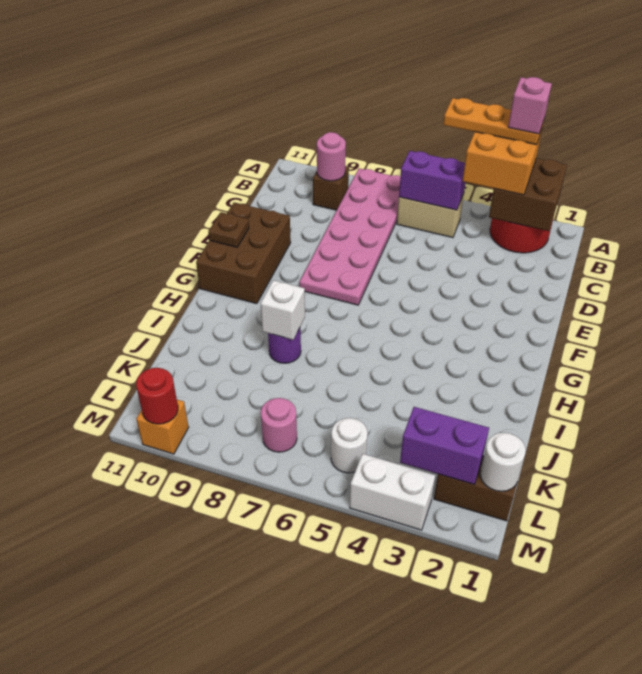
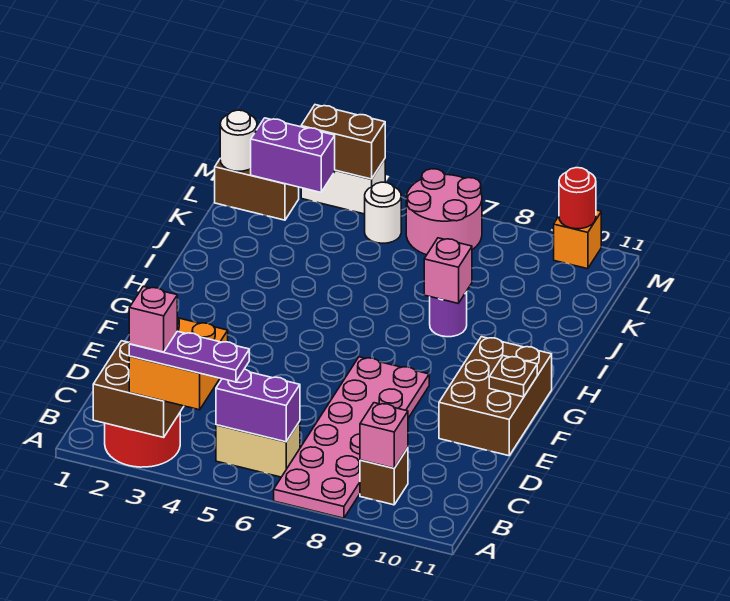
orange 1x3 plate [443,98,544,145] -> purple 1x3 plate [129,331,249,382]
pink 1x1 round brick [317,132,346,181] -> pink 1x1 brick [360,403,408,468]
white 1x1 brick [261,280,305,340] -> pink 1x1 brick [424,238,472,303]
pink 1x1 round brick [261,398,297,452] -> pink 2x2 round brick [406,169,482,255]
none -> brown 1x2 brick [301,105,385,179]

